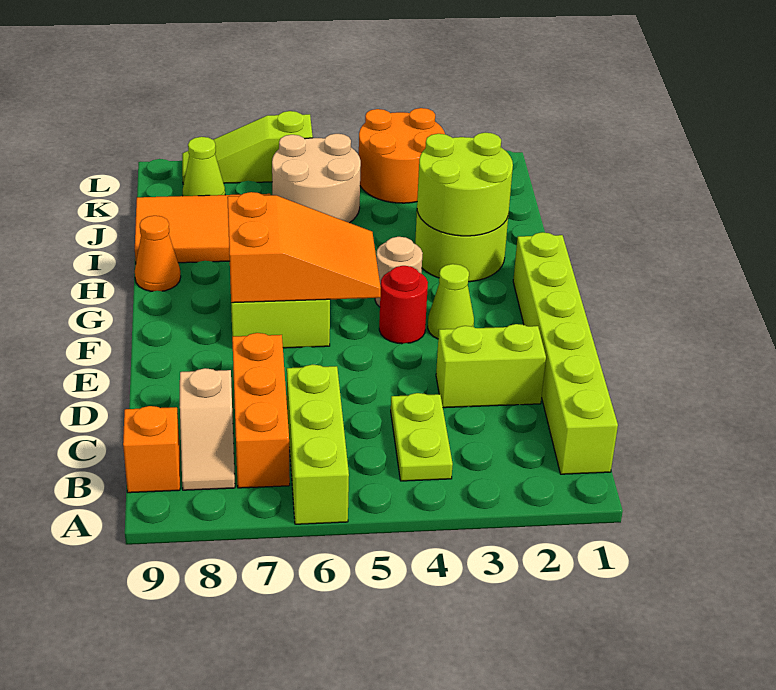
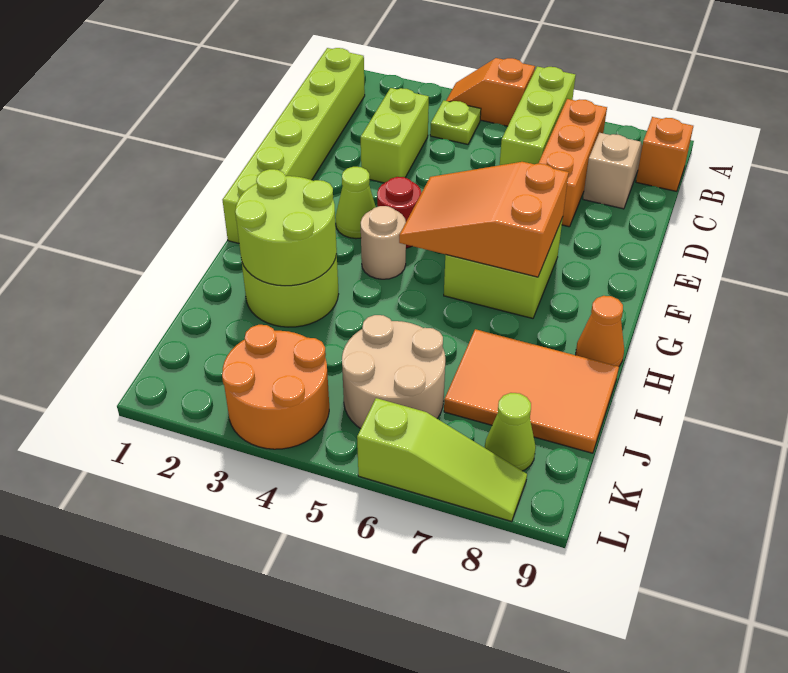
none -> orange 1x2 slope [446,58,535,126]
lime 1x2 plate [391,393,453,481] -> lime 1x1 plate [430,100,481,144]
lime 1x2 brick [436,324,546,408] -> lime 1x2 brick turned to [361,88,429,183]

